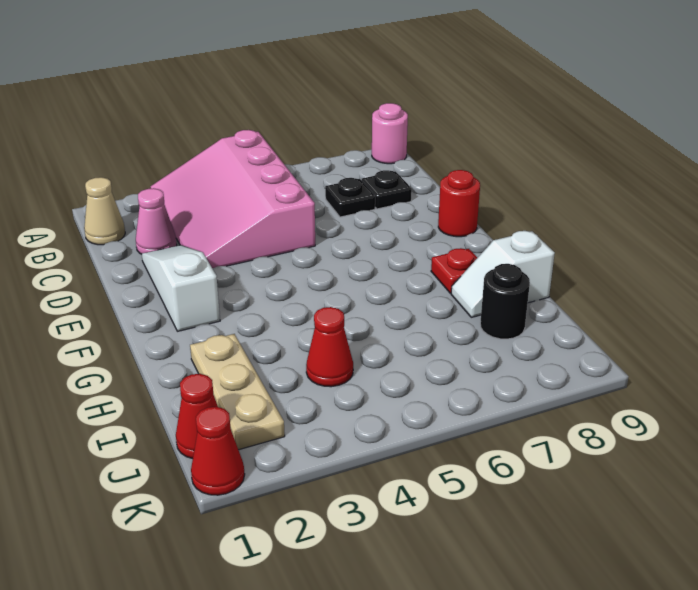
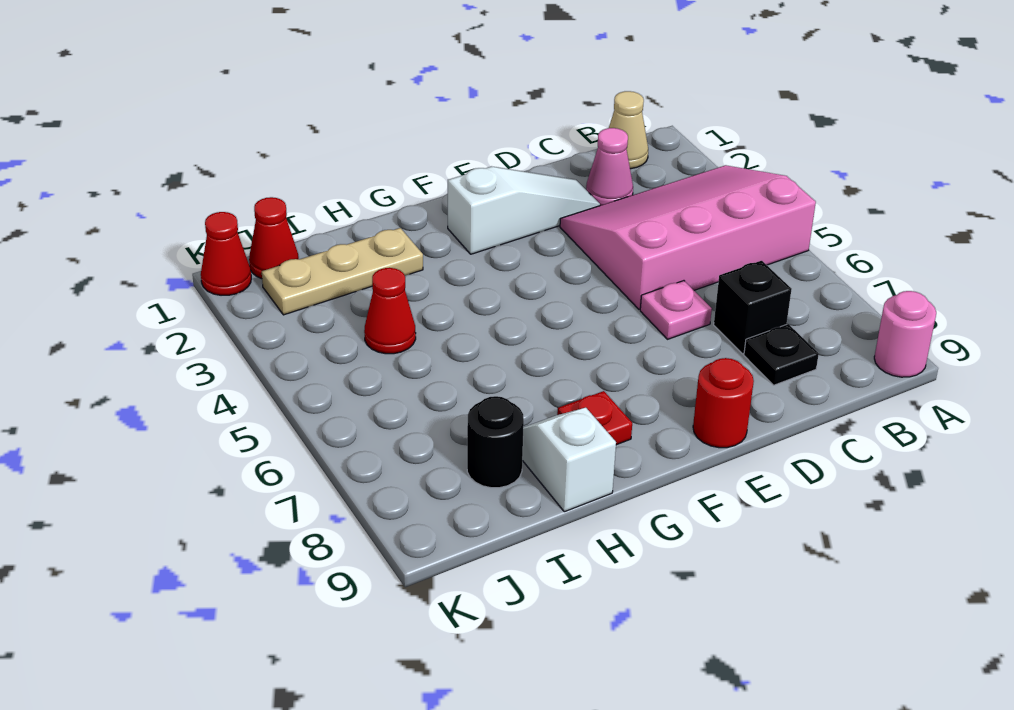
black 1x1 plate [325,178,375,217] -> black 1x1 brick [714,261,792,354]
none -> pink 1x1 plate [640,281,712,339]

